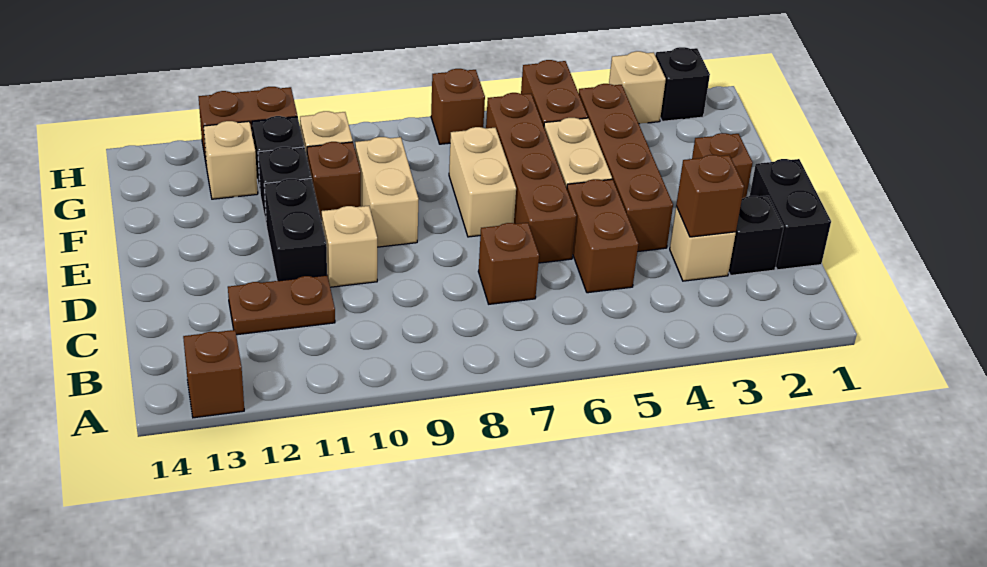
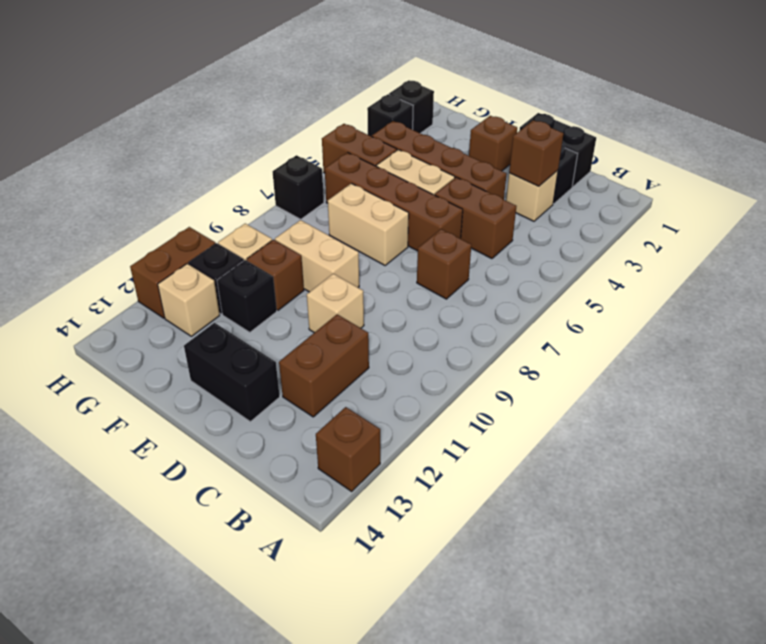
brown 1x2 plate [228,275,335,335] -> brown 1x2 brick [279,314,369,417]
black 1x2 brick [264,179,327,281] -> black 1x2 brick moved to [184,323,280,422]
tan 1x1 brick [609,51,666,124] -> black 1x1 brick [367,94,413,136]
brown 1x1 brick [431,69,485,144] -> black 1x1 brick [272,155,324,219]

